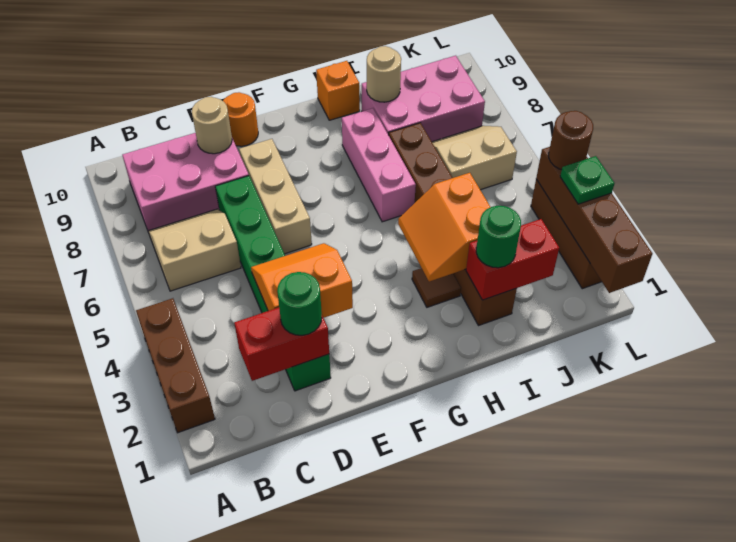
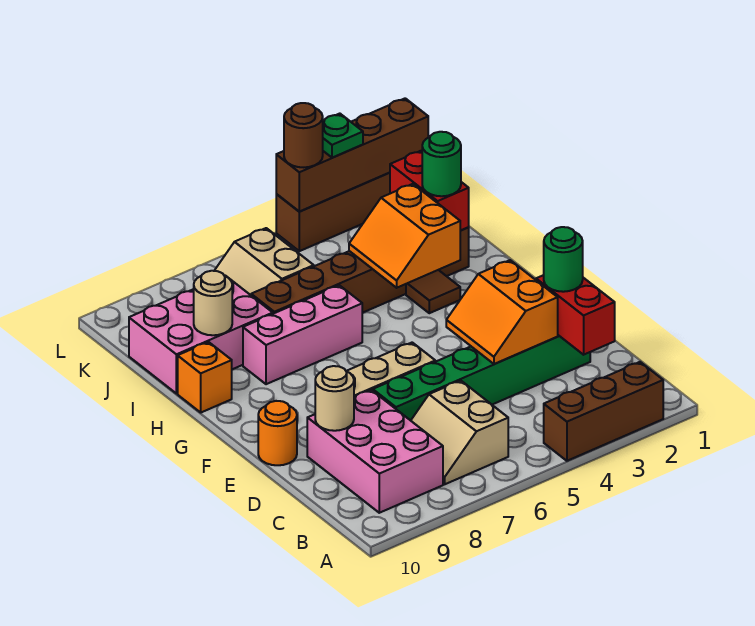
orange 2x2 slope [398,173,490,282] -> orange 2x2 slope turned to [349,184,460,288]
pink 2x3 brick [362,56,485,142] -> pink 2x3 brick turned to [129,276,273,394]

